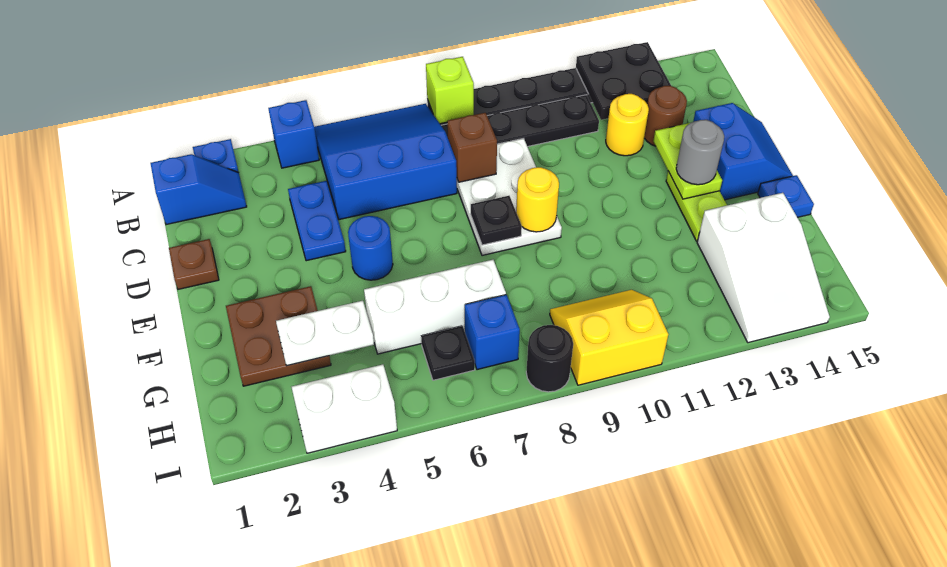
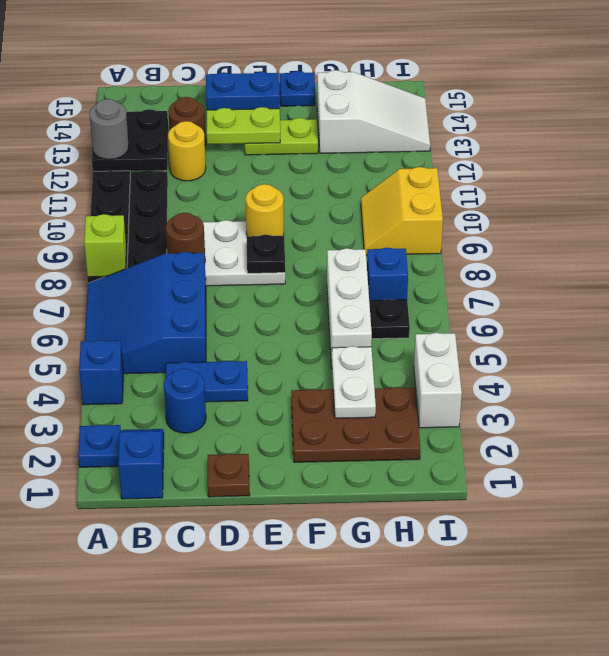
brown 1x1 brick [447,113,497,182] -> brown 1x1 round brick [166,213,205,254]
blue 1x1 round brick [348,216,393,280] -> blue 1x1 round brick moved to [164,369,206,433]
grey 1x1 round brick [676,120,724,185] -> grey 1x1 round brick moved to [89,99,129,159]
brown 2x2 plate [226,286,331,386] -> brown 2x3 plate [291,387,421,462]
black 1x1 round brick [526,325,573,392] -> none

